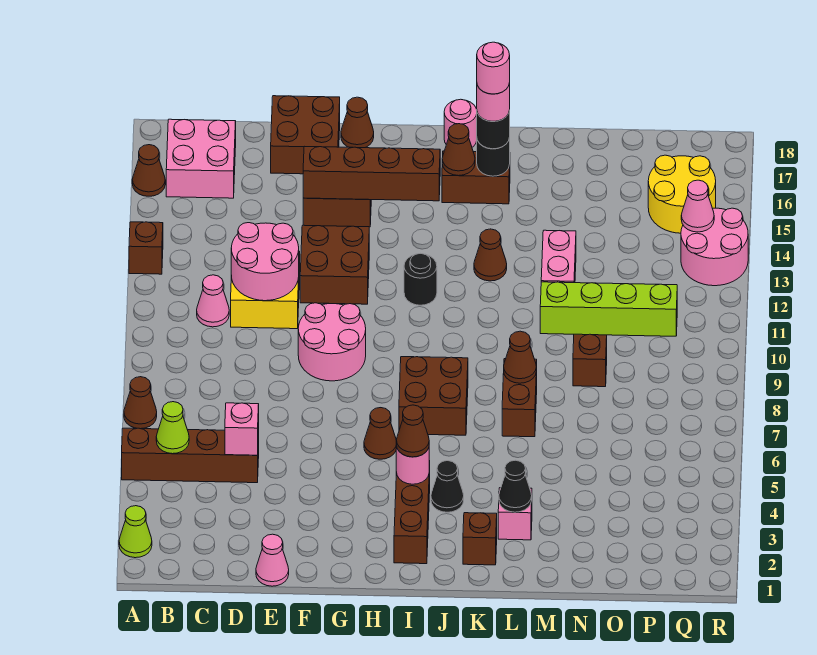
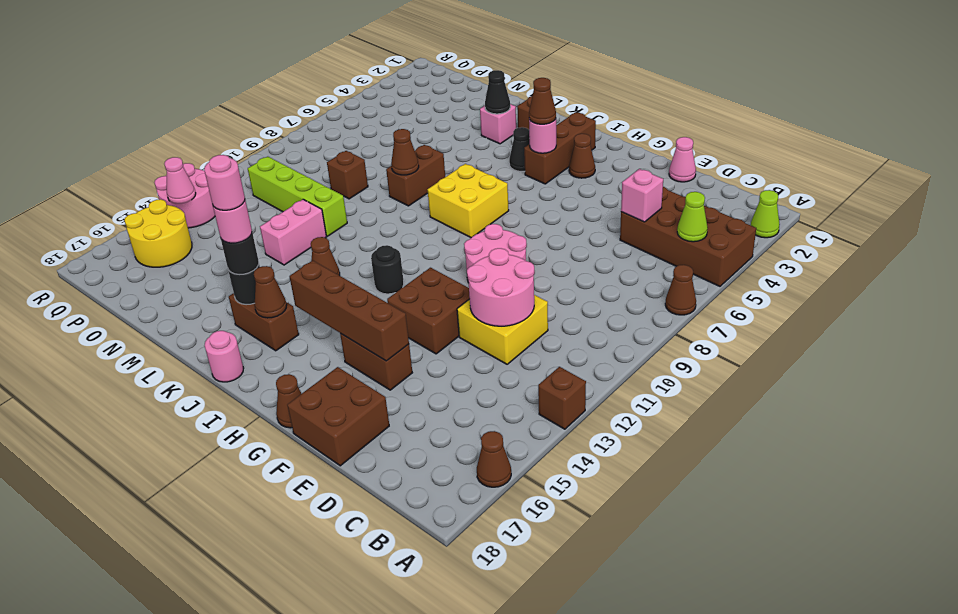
brown 1x4 brick [122,428,259,483] -> brown 2x4 brick [620,187,756,286]
pink 2x2 brick [166,119,236,198] -> none
pink 1x1 cone [197,275,229,327] -> none
brown 1x1 cone [364,408,396,459] -> brown 1x1 cone moved to [569,134,595,178]
brown 2x2 brick [399,357,468,435] -> yellow 2x2 brick [427,164,509,238]

